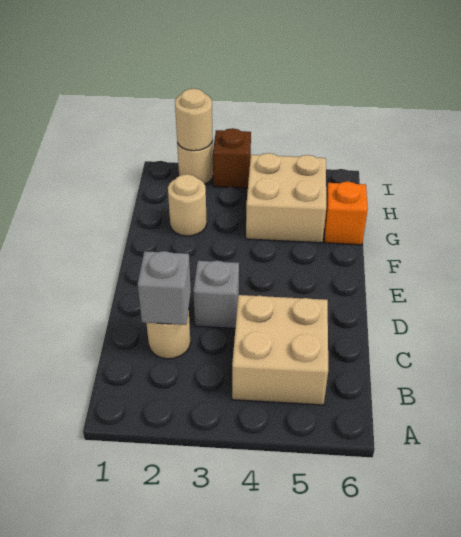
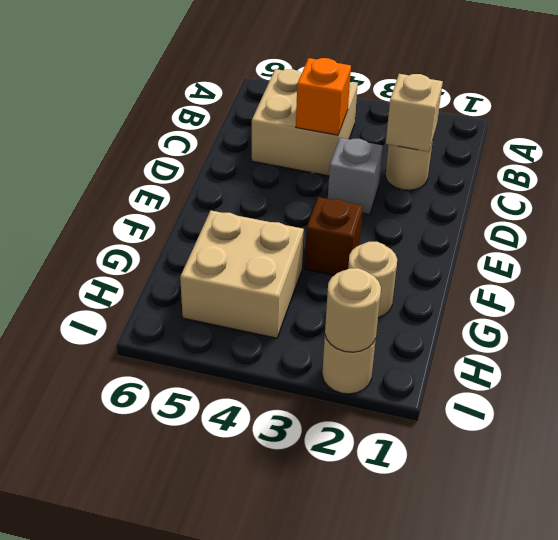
grey 1x1 brick [138,251,191,325] -> tan 1x1 brick [386,74,443,152]
orange 1x1 brick [324,182,368,245] -> orange 1x1 brick moved to [296,58,351,135]
brown 1x1 brick [213,128,251,188] -> brown 1x1 brick moved to [305,197,363,275]

